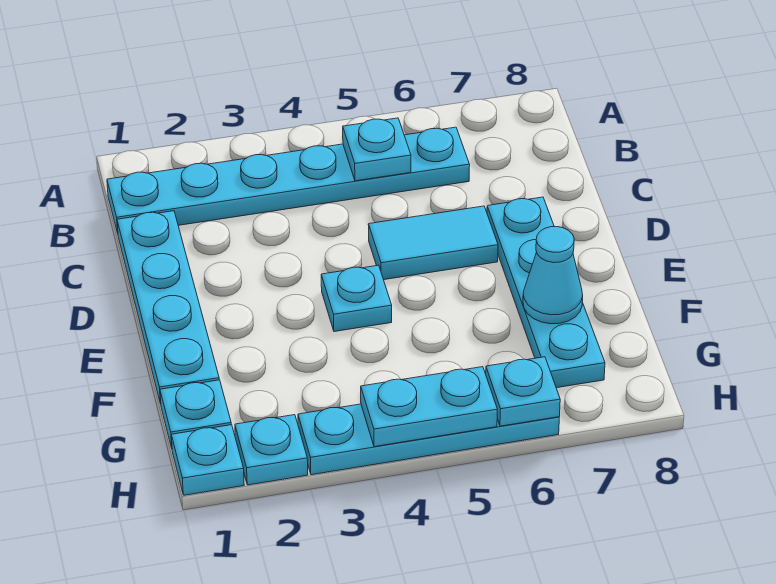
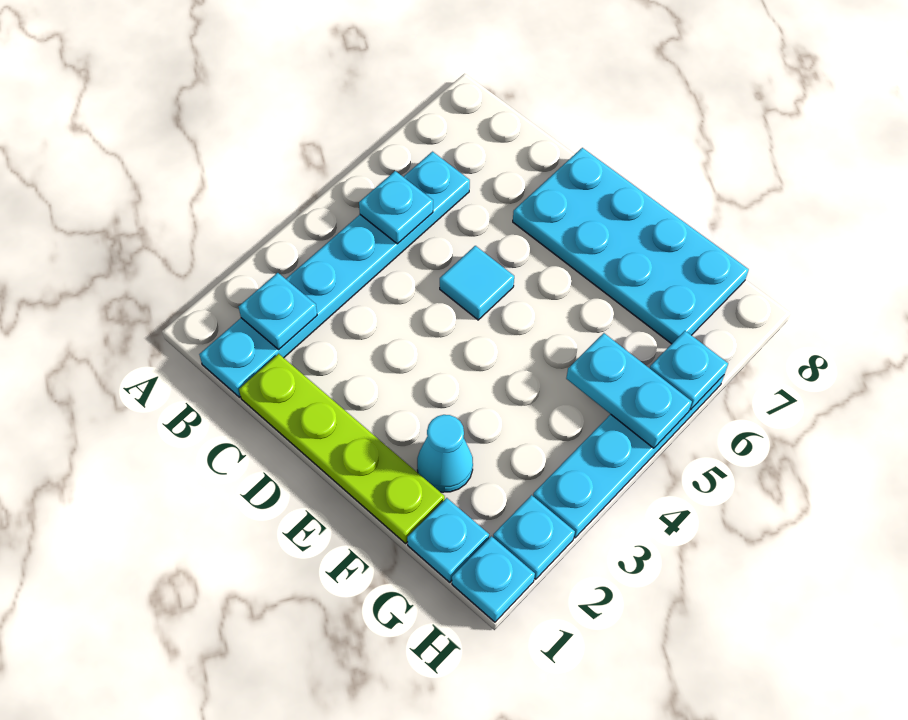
cyan 1x4 plate [117,211,219,404] -> lime 1x4 plate [239,354,445,543]
cyan 1x2 tile [368,206,498,280] -> cyan 1x1 tile [440,246,514,320]
cyan 1x4 plate [487,197,605,388] -> cyan 2x4 plate [513,148,749,344]
cyan 1x1 plate [321,265,392,332] -> cyan 1x1 plate moved to [239,273,317,349]
cyan 1x1 cone [523,227,583,324] -> cyan 1x1 cone moved to [417,415,473,492]
cyan 1x2 plate [361,367,497,447] -> cyan 1x2 plate turned to [566,333,692,448]

